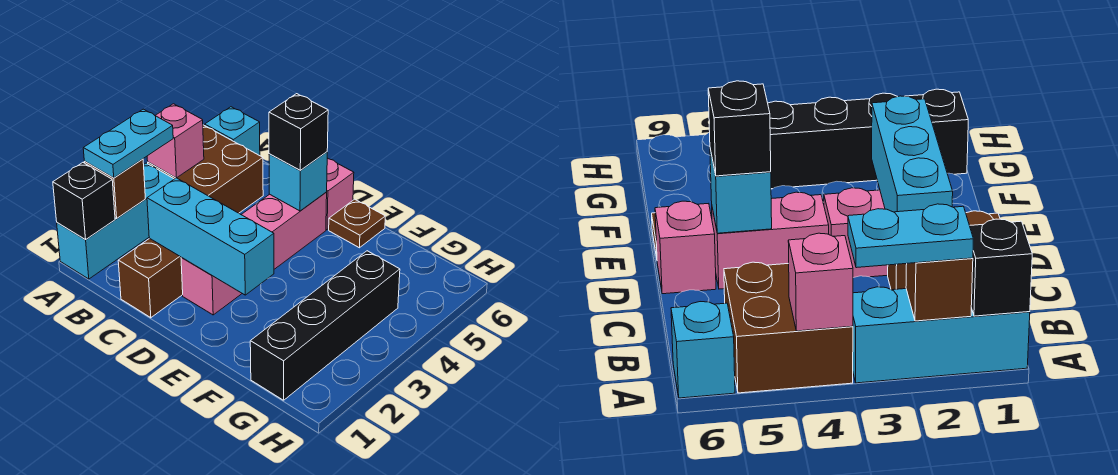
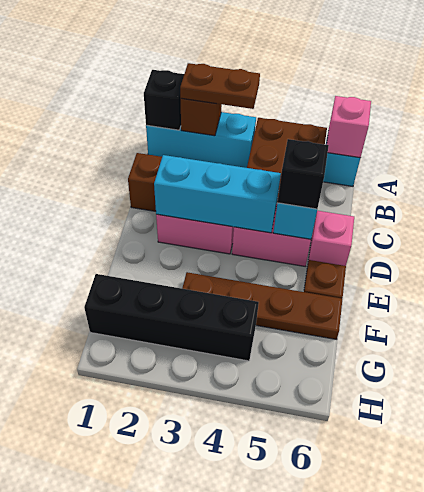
cyan 1x2 plate [83,109,173,178] -> brown 1x2 plate [180,63,260,109]
pink 1x1 brick [147,104,204,178] -> pink 1x1 brick moved to [327,96,371,158]
cyan 1x3 brick [147,178,274,295] -> cyan 1x3 brick turned to [154,155,281,233]
none -> brown 1x4 plate [182,272,342,339]

